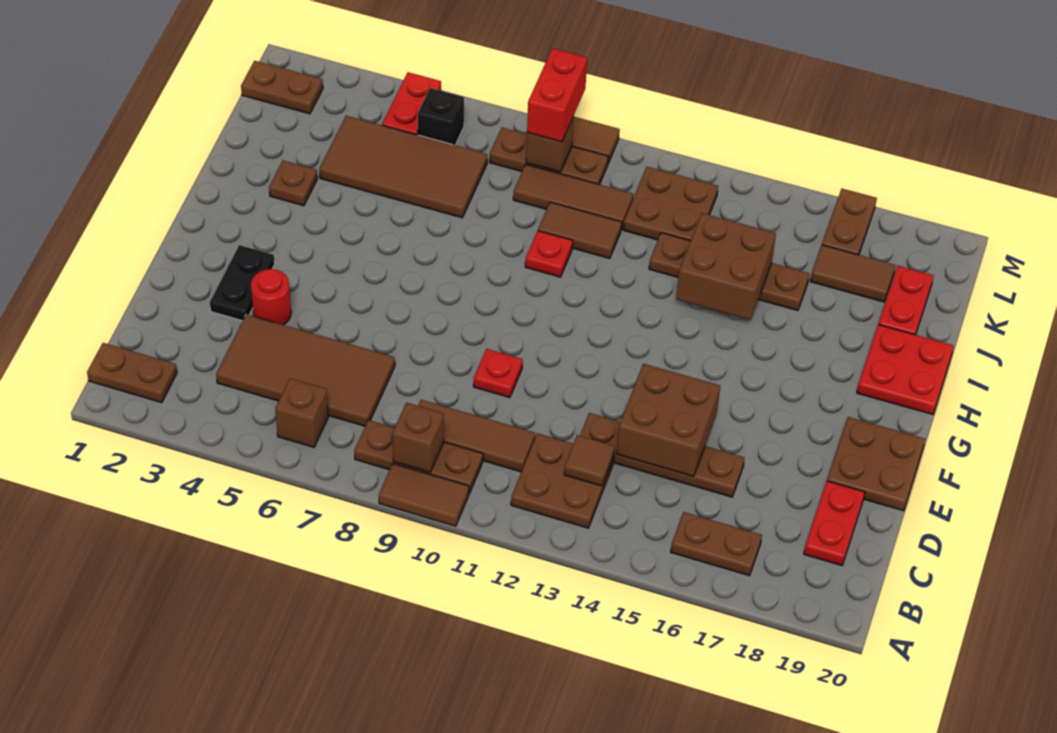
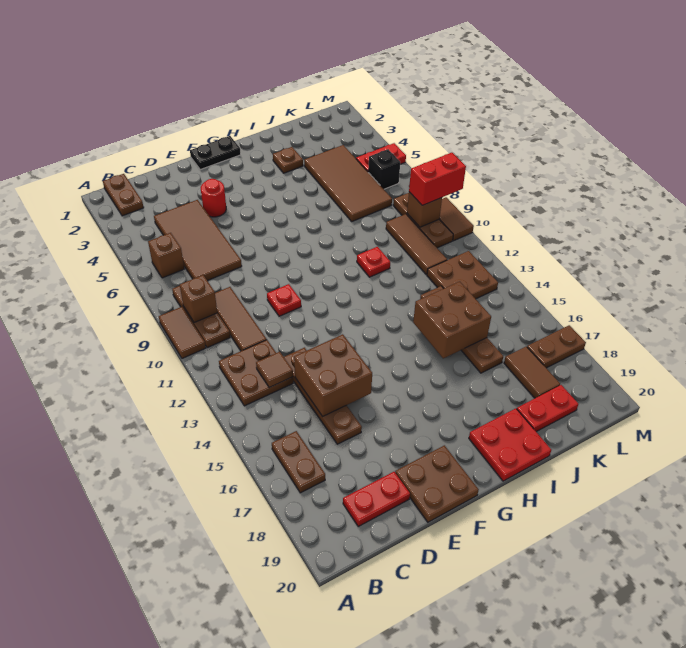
black 1x2 plate [210,245,275,321] -> black 1x2 plate moved to [190,136,241,170]
brown 1x2 tile [538,202,622,259] -> none
brown 1x2 plate [241,61,323,114] -> none

